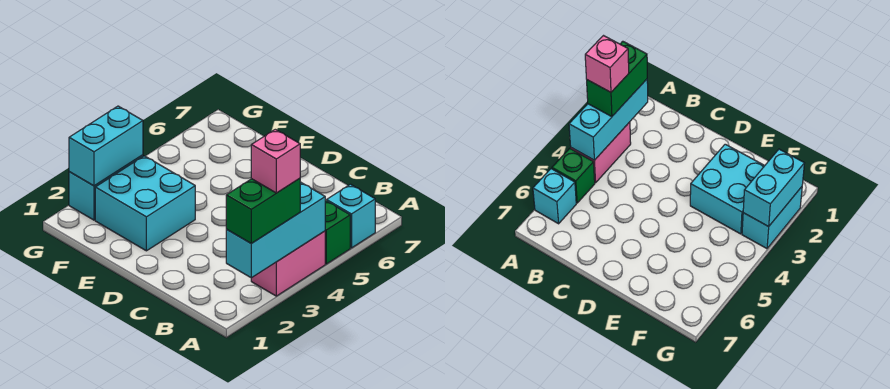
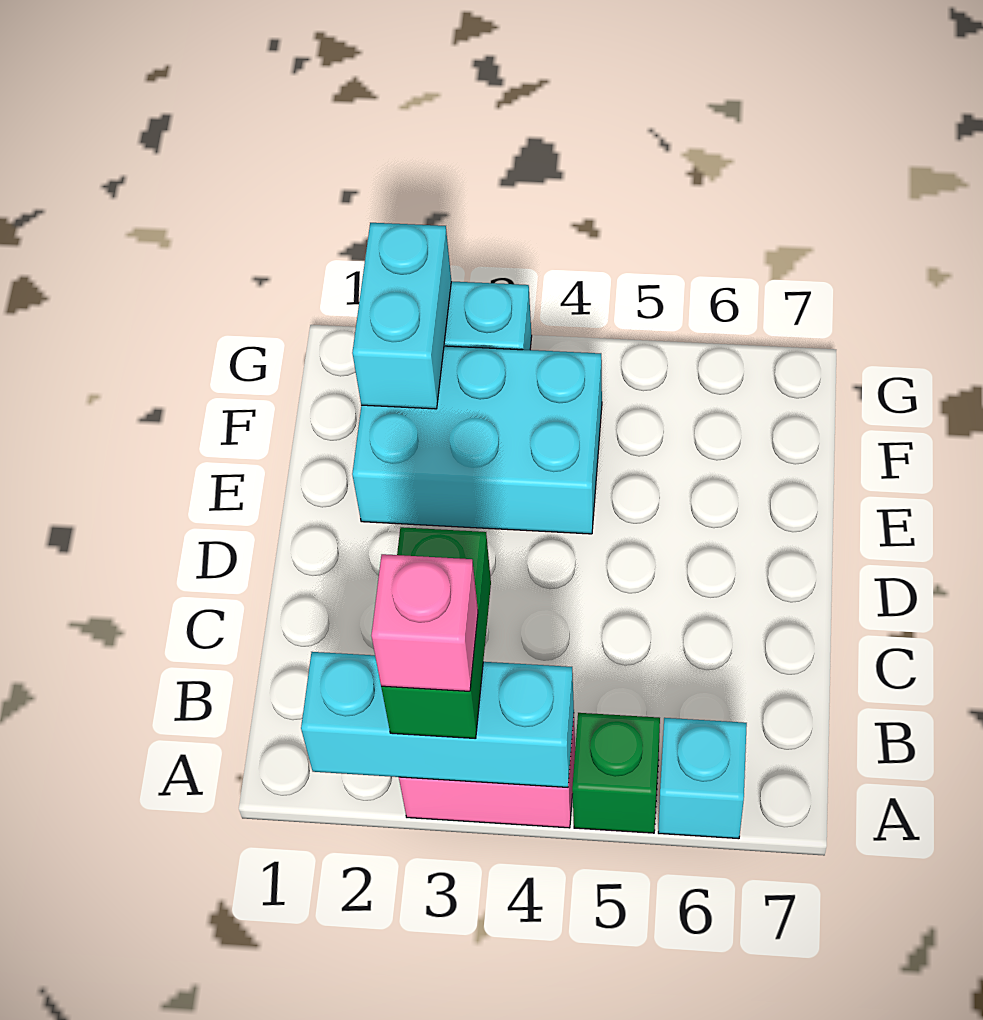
green 1x2 brick [226,178,300,243] -> green 1x2 brick turned to [381,527,491,739]
cyan 2x2 brick [95,156,195,251] -> cyan 2x3 brick [352,346,602,534]
cyan 1x2 brick [69,106,143,186] -> cyan 1x2 brick turned to [352,223,451,409]

